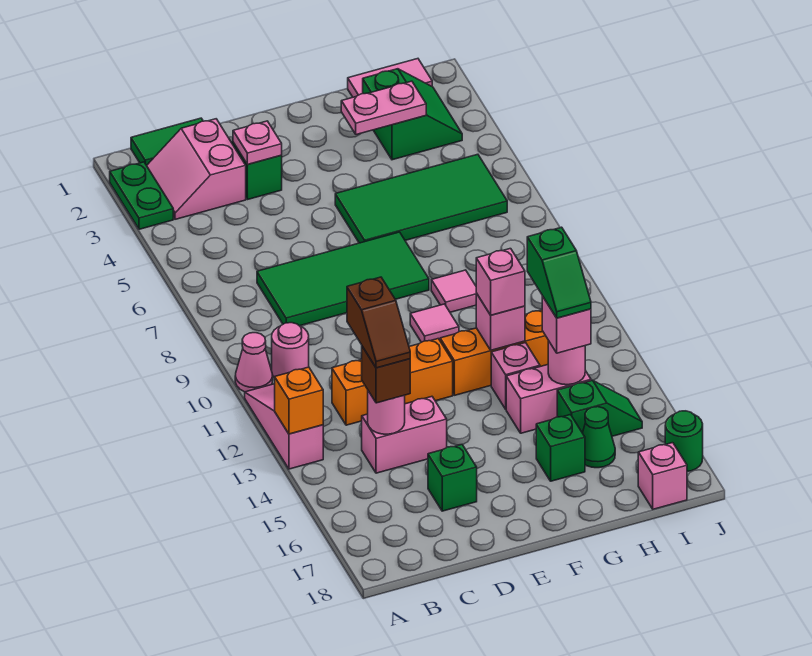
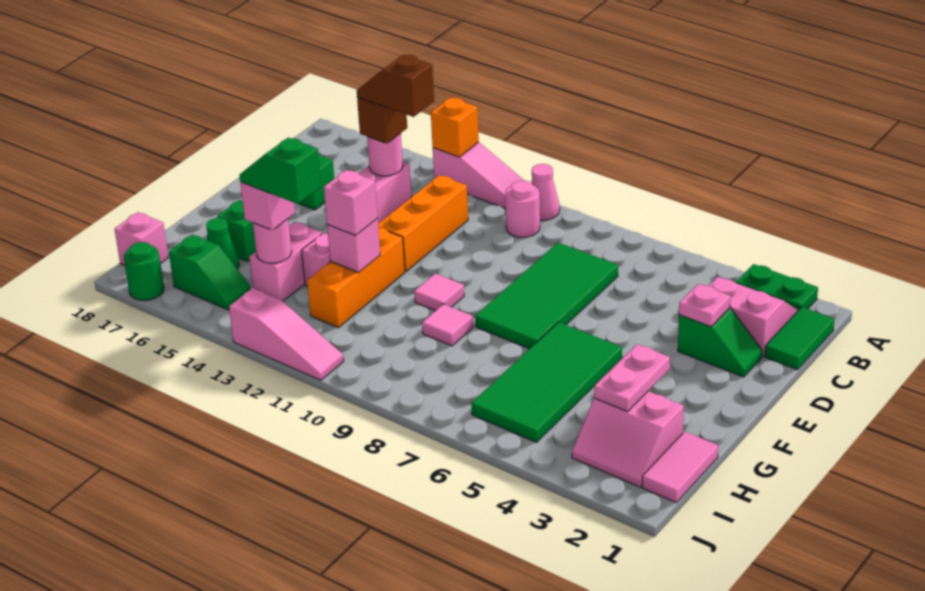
green 2x2 slope [363,69,462,160] -> pink 2x2 slope [572,391,684,487]
green 1x2 slope [557,380,642,436] -> green 1x2 slope turned to [169,235,250,310]
none -> pink 1x3 slope [229,288,344,380]

